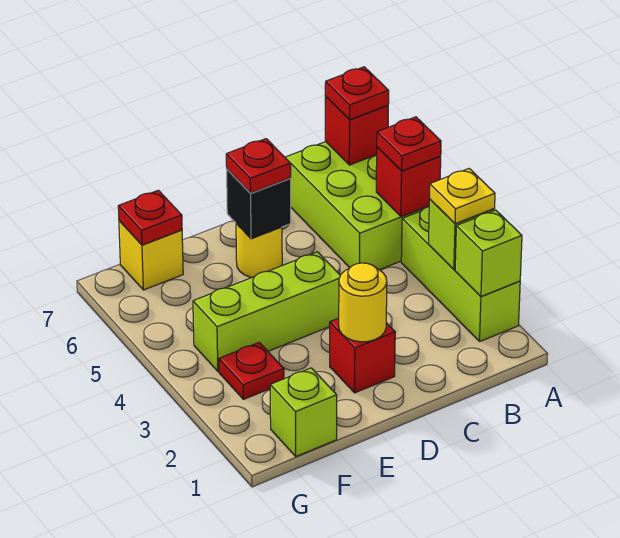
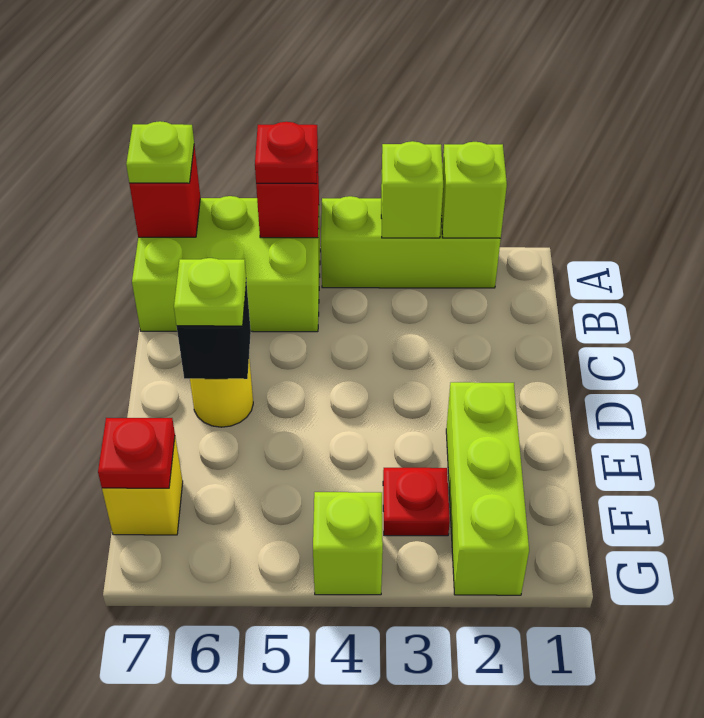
yellow 1x1 plate [430,169,495,224] -> none
red 1x1 plate [325,67,389,120] -> lime 1x1 plate [126,121,194,183]
red 1x1 brick [330,318,395,393] -> none
yellow 1x1 round brick [339,263,387,342] -> none
lime 1x3 brick [193,252,340,371] -> lime 1x3 brick moved to [446,382,529,595]
red 1x1 plate [226,139,291,193] -> lime 1x1 plate [174,258,246,326]
lime 1x1 brick [270,368,337,456] -> lime 1x1 brick moved to [313,492,383,595]

